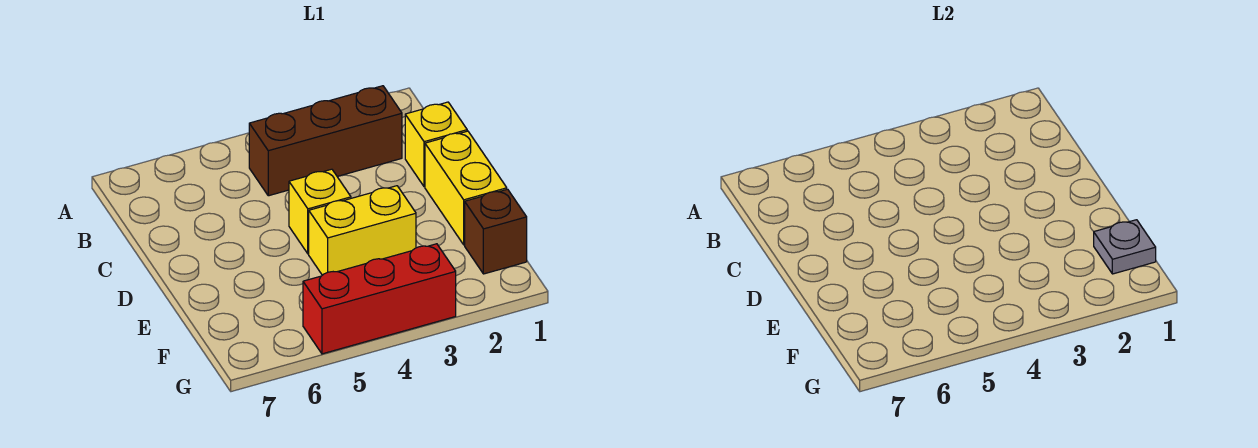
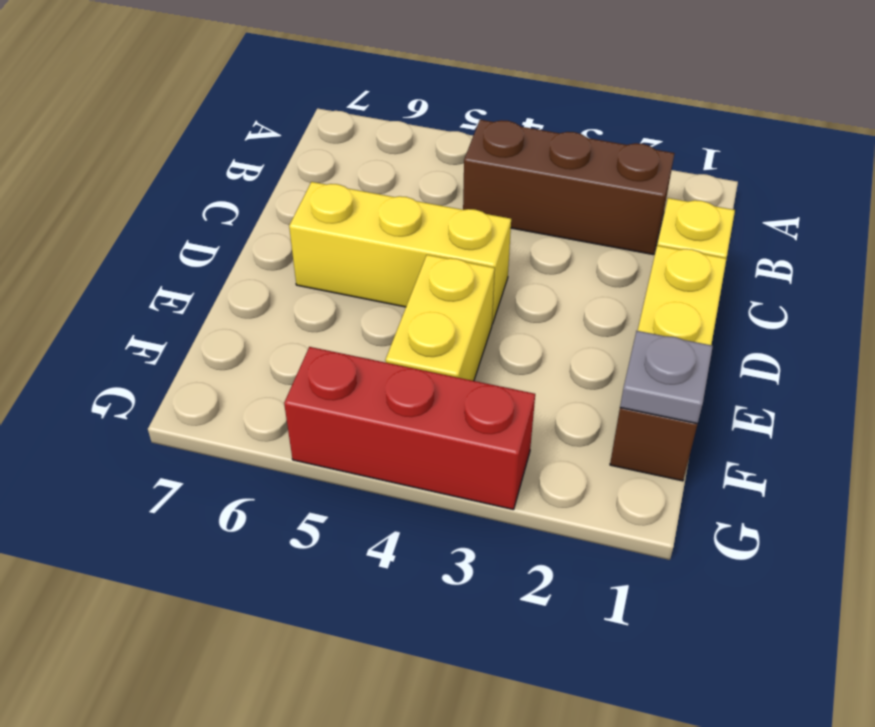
yellow 1x1 brick [289,169,351,254] -> yellow 1x3 brick [289,182,511,324]
yellow 1x2 brick [309,186,416,275] -> yellow 1x2 brick turned to [385,255,495,381]

